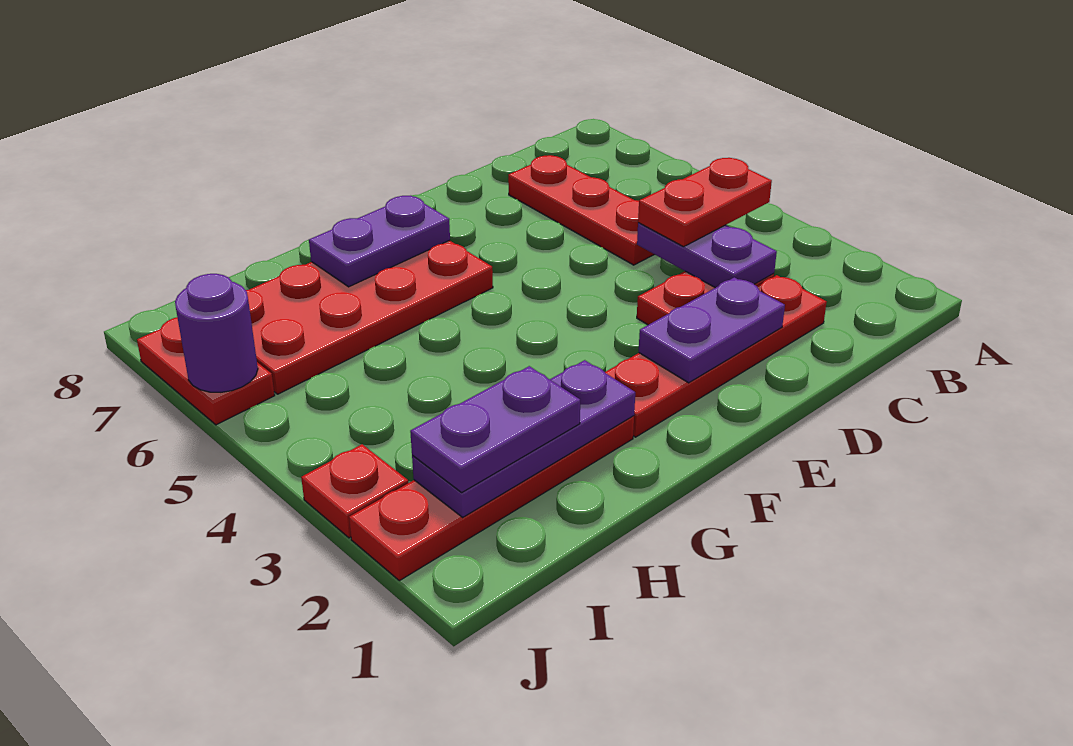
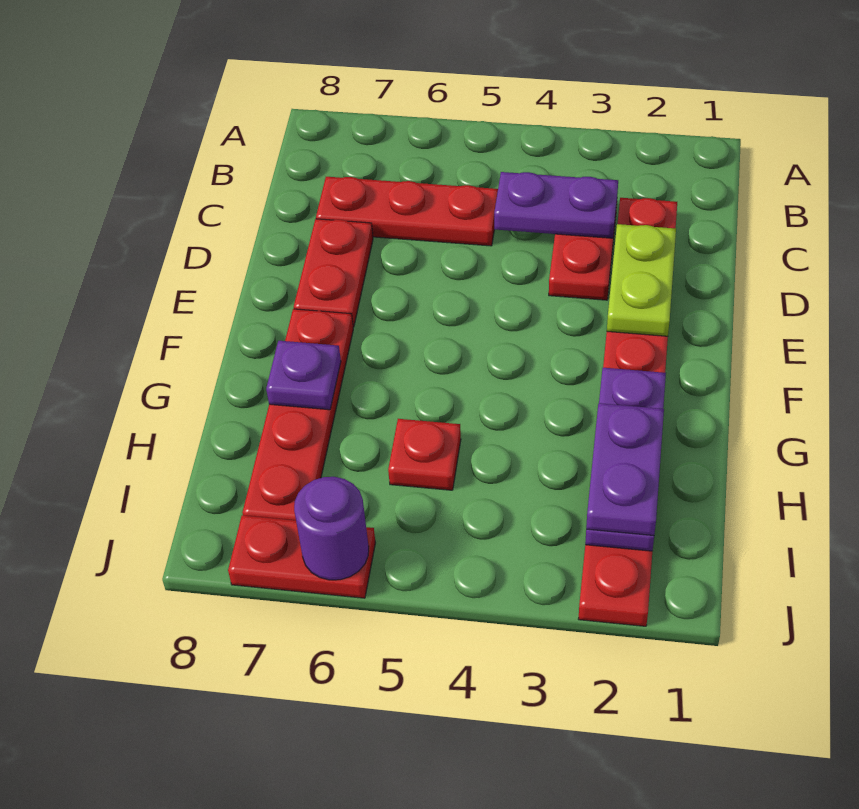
red 1x2 plate [638,158,772,247] -> red 1x2 plate moved to [294,219,373,327]
purple 1x2 plate [639,277,785,383] -> lime 1x2 plate [607,224,676,336]
red 2x4 plate [246,240,493,394] -> red 1x4 plate [242,309,353,520]
purple 1x2 plate [309,196,450,287] -> purple 1x1 plate [266,341,341,410]
red 1x1 plate [301,444,408,538] -> red 1x1 plate moved to [388,419,461,490]

